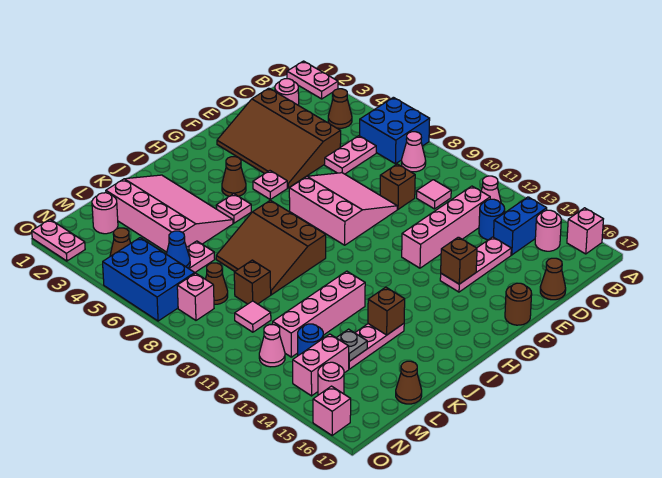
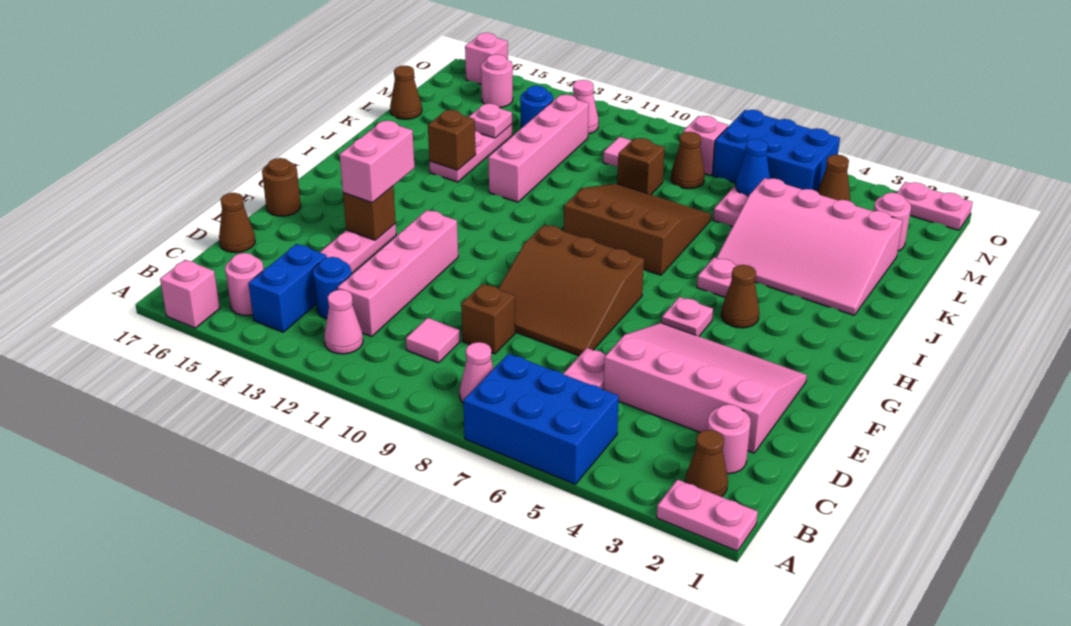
blue 2x2 brick [360,97,430,164] -> blue 2x3 brick [463,354,619,484]
brown 1x1 cone [328,89,352,128] -> brown 1x1 cone moved to [685,430,728,497]
brown 3x4 slope [217,88,341,188] -> pink 3x4 slope [603,323,807,453]
pink 3x3 slope [289,173,397,245] -> brown 3x3 slope [498,225,644,356]
grey 1x1 plate [336,329,367,361] -> pink 1x1 plate [469,104,512,138]
pink 1x2 brick [293,334,349,396] -> pink 1x2 brick moved to [340,121,415,202]

